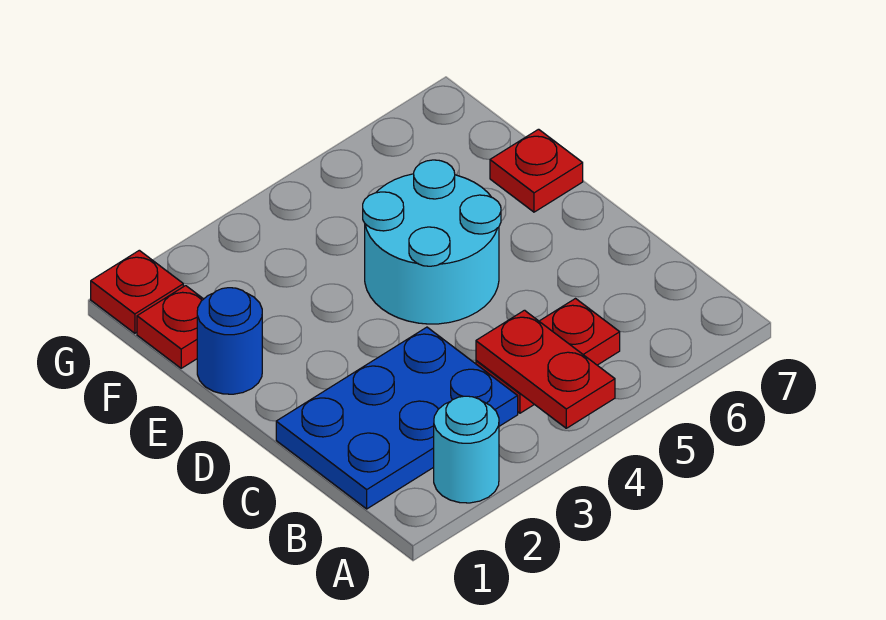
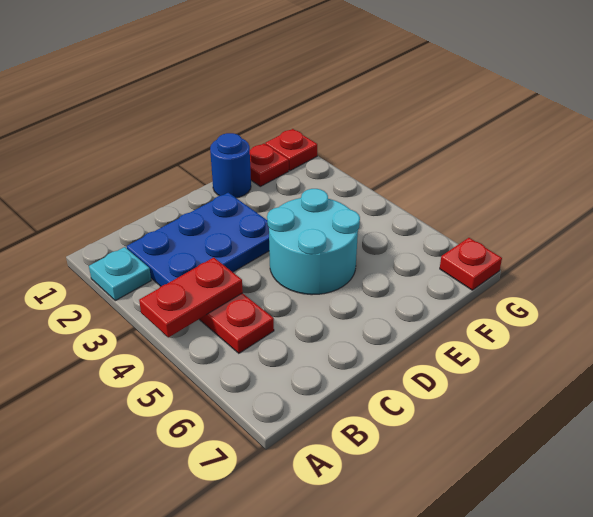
cyan 1x1 round brick [434,396,499,503] -> cyan 1x1 plate [89,247,151,301]
blue 2x3 plate [276,327,518,509] -> blue 2x3 plate turned to [127,193,269,286]
red 1x1 plate [490,129,583,212] -> red 1x1 plate moved to [440,238,502,290]

